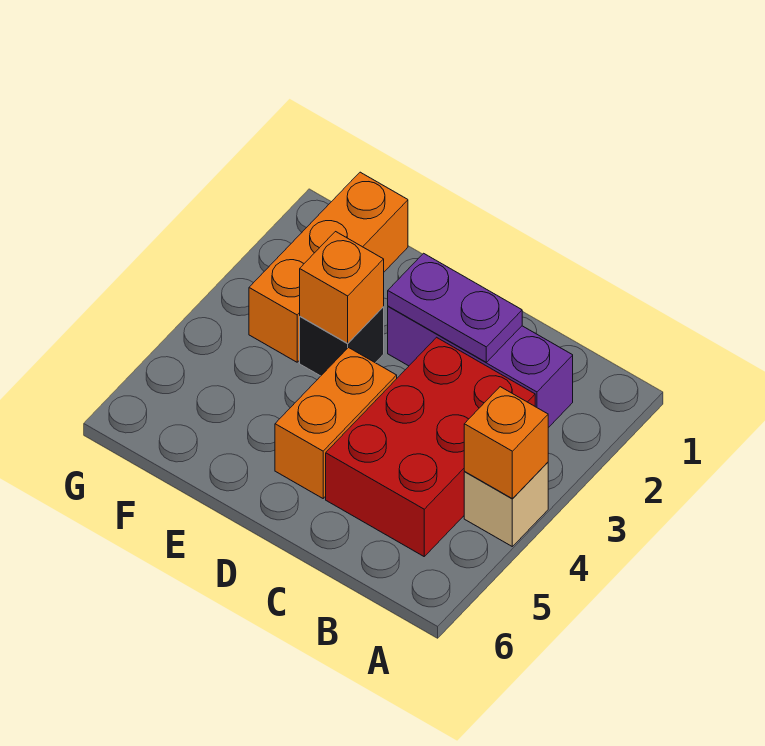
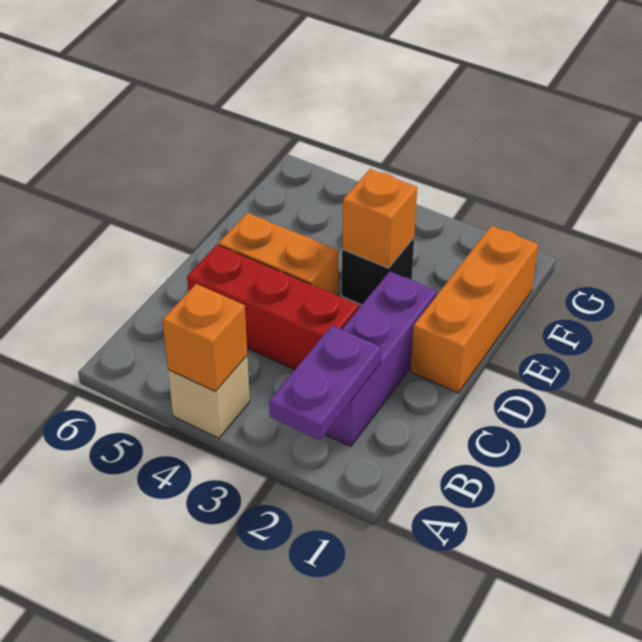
red 2x3 brick [326,337,535,556] -> red 1x3 brick [187,245,359,369]
purple 1x2 plate [388,253,522,362] -> purple 1x2 plate moved to [269,326,381,440]
orange 1x3 brick [249,172,408,362] -> orange 1x3 brick turned to [410,226,538,393]

